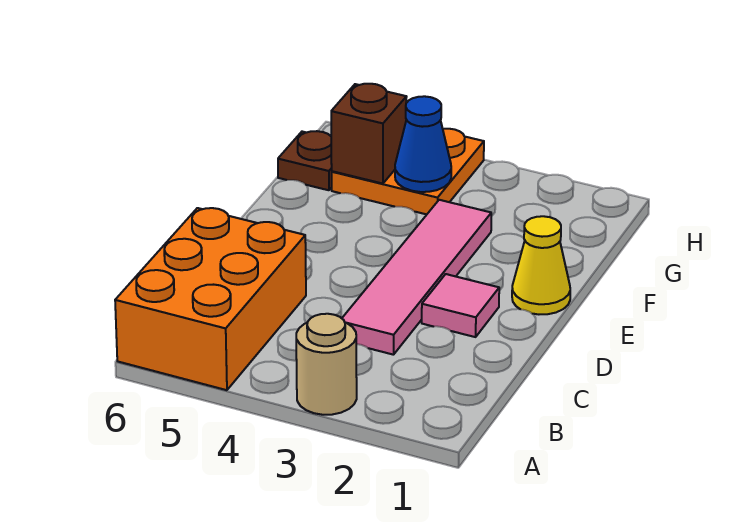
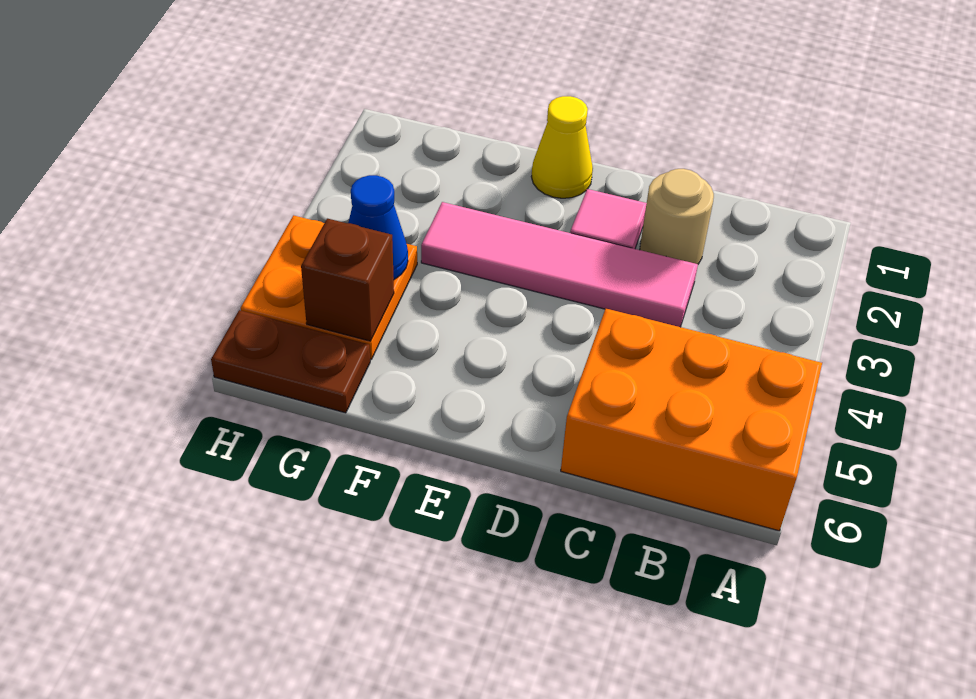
tan 1x1 round brick [296,314,357,415] -> tan 1x1 round brick moved to [640,169,714,264]
brown 1x1 plate [278,131,332,190] -> brown 1x2 plate [211,310,370,413]

